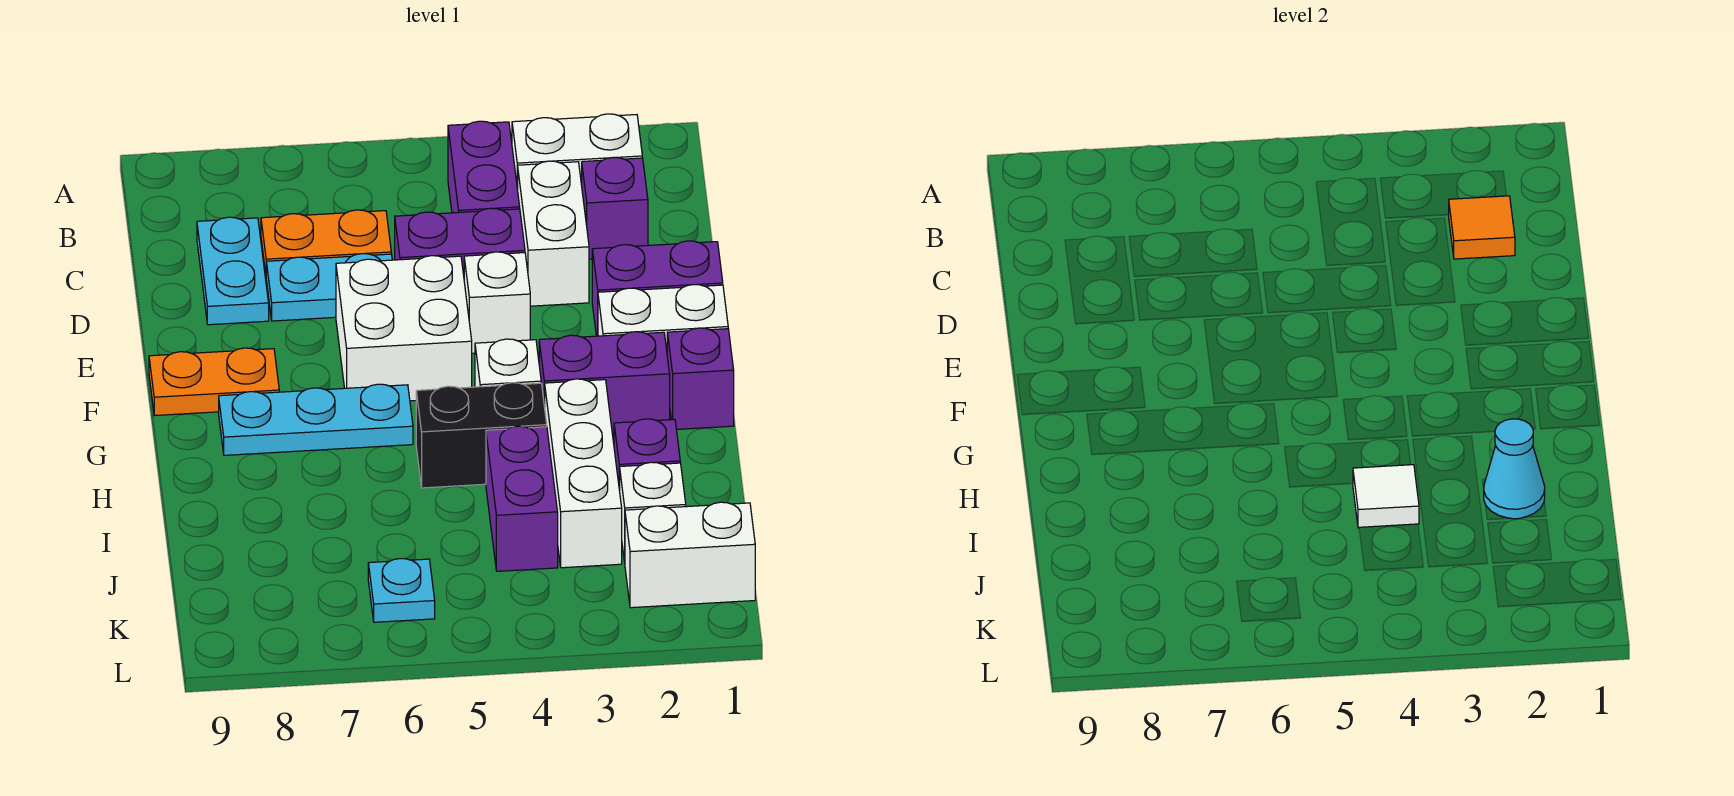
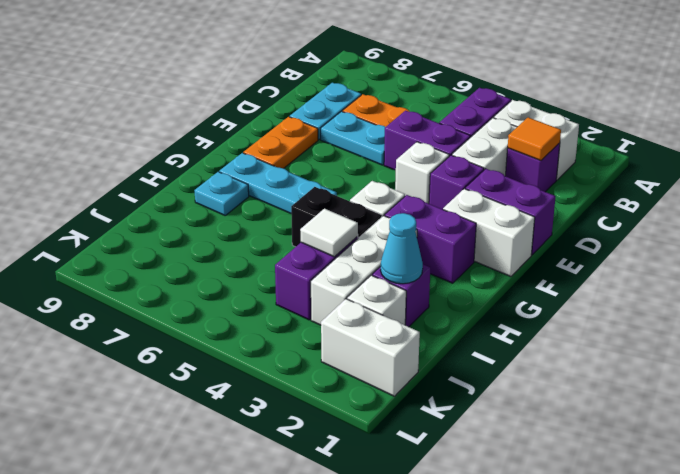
white 2x2 brick [336,256,472,401] -> none
orange 1x2 plate [149,348,279,416] -> orange 1x2 plate turned to [243,117,318,168]
purple 1x1 brick [667,328,734,429] -> purple 1x1 brick moved to [429,155,484,209]
cyan 1x1 plate [368,559,435,622] -> cyan 1x1 plate moved to [194,172,249,215]

